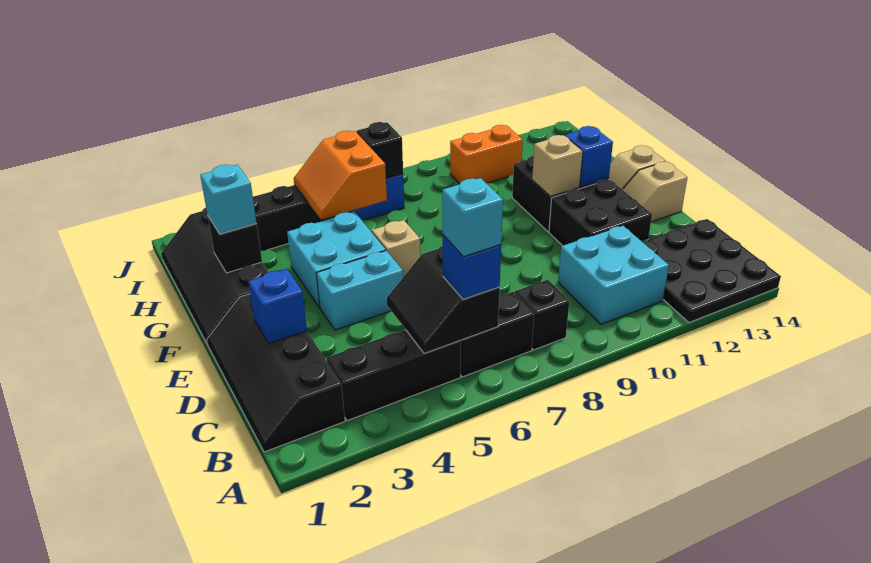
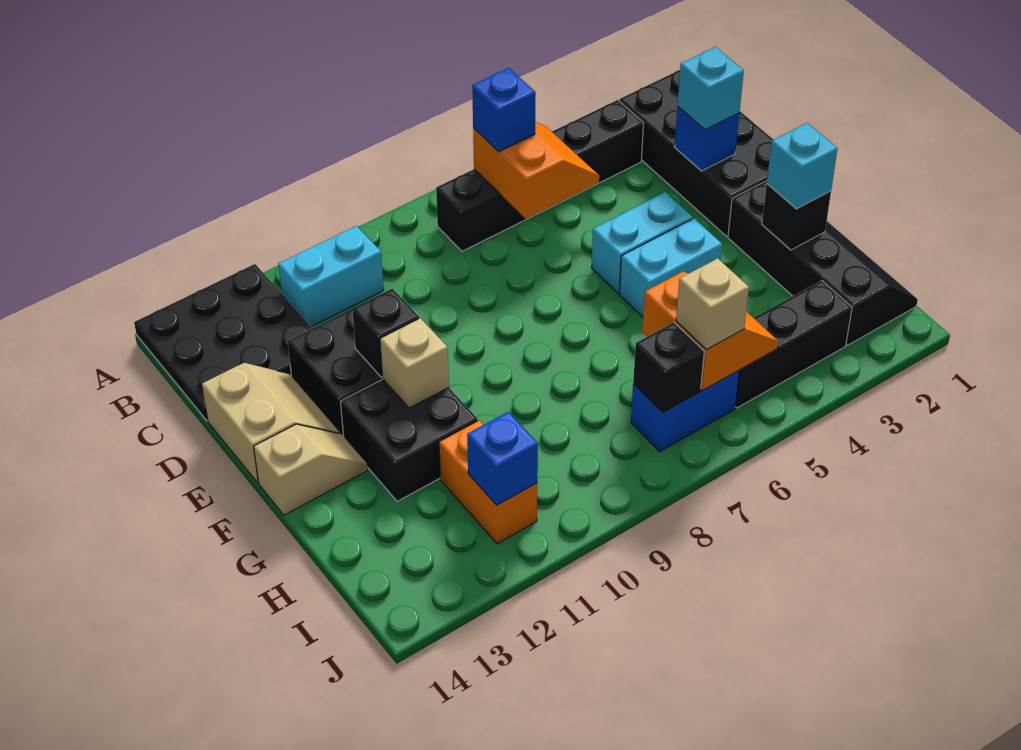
black 2x4 slope [207,294,345,452] -> black 2x4 brick [619,70,773,236]
black 2x2 slope [387,246,500,353] -> orange 2x2 slope [473,122,599,219]
cyan 1x1 brick [442,178,503,257] -> cyan 1x1 brick moved to [678,47,744,130]
black 1x1 brick [515,280,569,350] -> black 1x1 brick moved to [352,288,419,377]
cyan 2x2 brick [558,225,669,324] -> cyan 1x2 brick [278,226,384,327]
tan 1x2 slope [623,161,687,222] -> tan 2x2 slope [202,363,340,483]
cyan 2x2 brick [287,212,386,308] -> cyan 1x2 brick [619,218,722,317]
tan 1x1 brick [372,220,420,277] -> tan 1x1 brick moved to [676,258,749,350]
blue 1x1 brick [565,126,613,187] -> blue 1x1 brick moved to [467,412,538,505]
orange 1x2 brick [450,125,523,184] -> orange 1x2 brick turned to [439,420,537,544]

